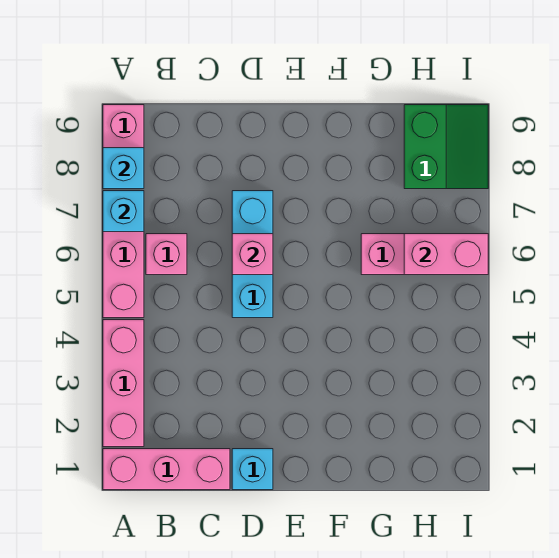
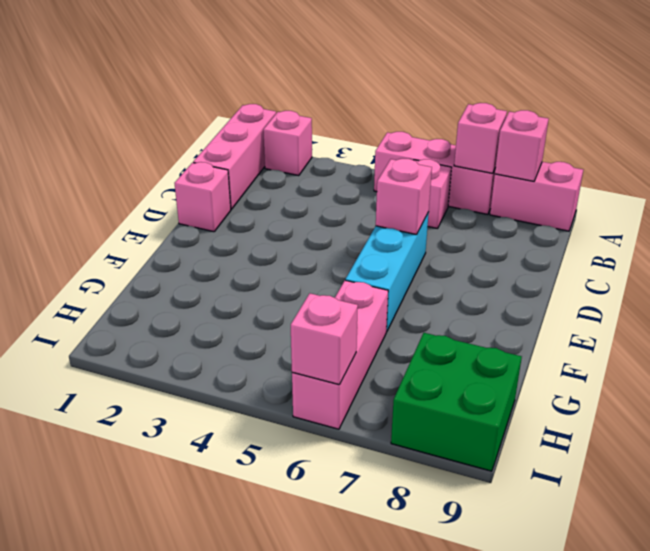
pink 1x3 brick [103,320,144,447] -> pink 1x1 brick [263,111,312,176]
cyan 1x1 brick [103,191,144,232] -> pink 1x1 brick [454,103,507,173]
cyan 1x1 brick [103,148,144,189] -> pink 1x1 brick [495,110,549,181]
cyan 1x1 brick [232,449,273,490] -> pink 1x1 brick [175,162,231,232]
cyan 1x3 brick [232,191,273,318] -> cyan 1x3 brick turned to [345,212,429,332]
pink 1x2 brick [404,234,488,275] -> pink 1x1 brick [291,293,358,385]
green 2x2 slope [404,105,488,189] -> green 2x2 brick [391,333,522,471]

